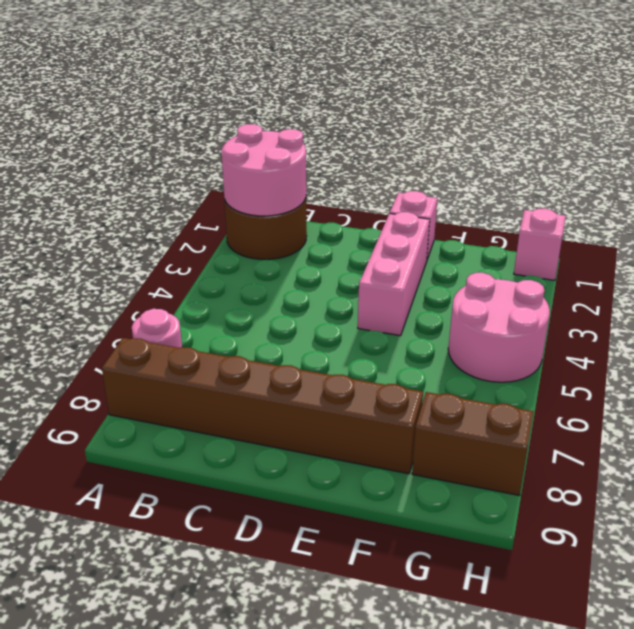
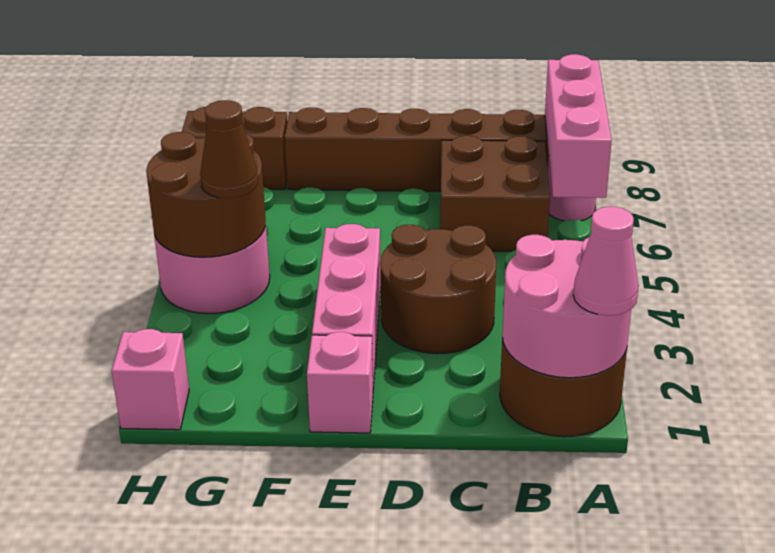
none -> pink 1x1 cone [573,207,639,315]
none -> pink 1x3 brick [545,54,612,198]
none -> brown 2x2 brick [440,136,550,251]
none -> brown 2x2 round brick [380,225,496,354]
none -> brown 2x2 round brick [146,132,266,257]
none -> brown 1x1 cone [200,100,258,198]

